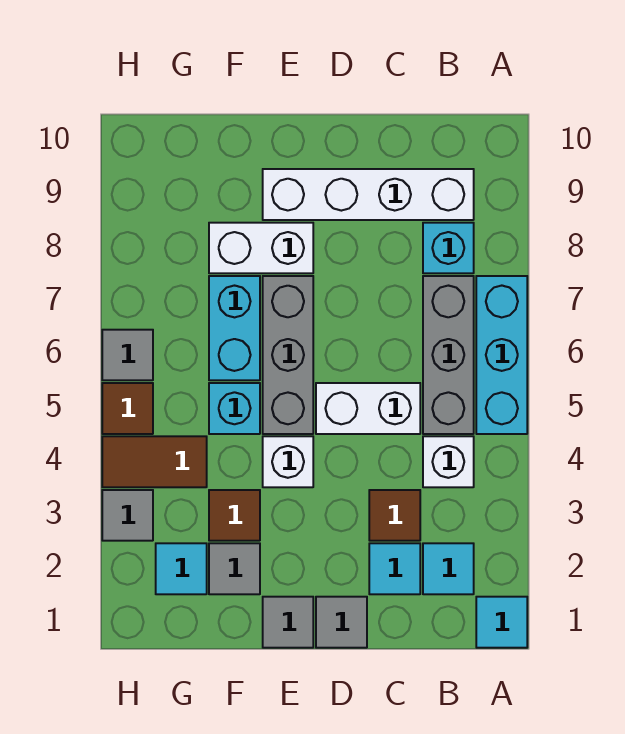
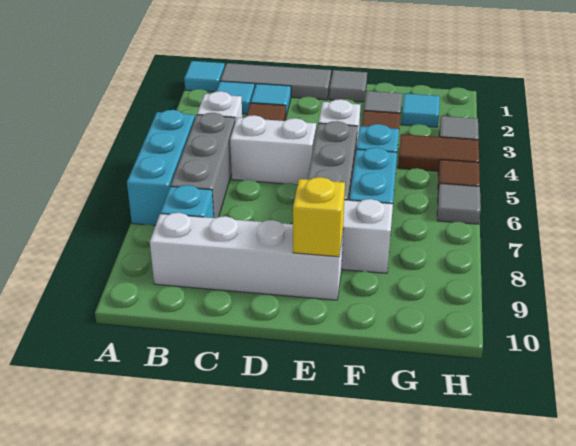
grey 1x1 tile [316,597,367,648] -> grey 1x3 tile [220,63,331,100]
none -> yellow 1x1 brick [293,177,345,257]

